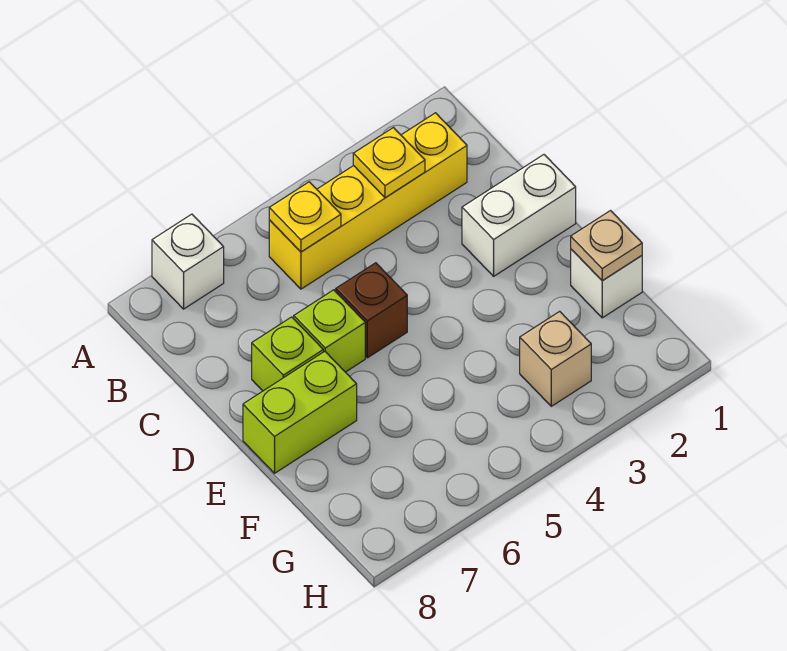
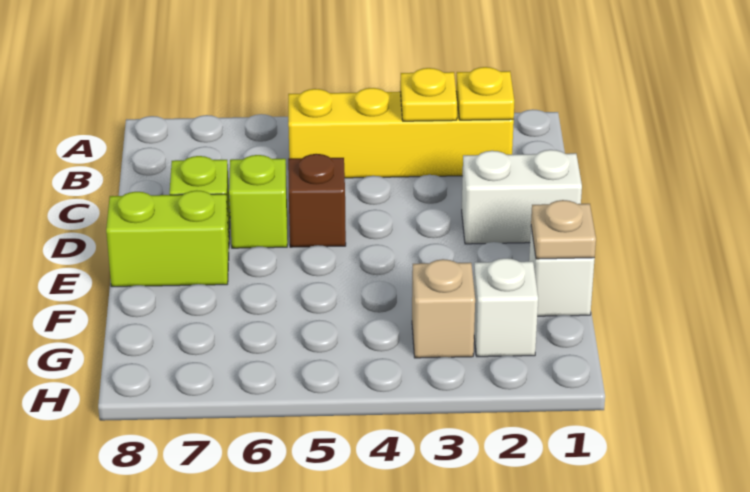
white 1x1 brick [152,214,224,309] -> white 1x1 brick moved to [474,258,538,357]
yellow 1x1 plate [269,182,341,252] -> yellow 1x1 plate moved to [456,67,514,120]

